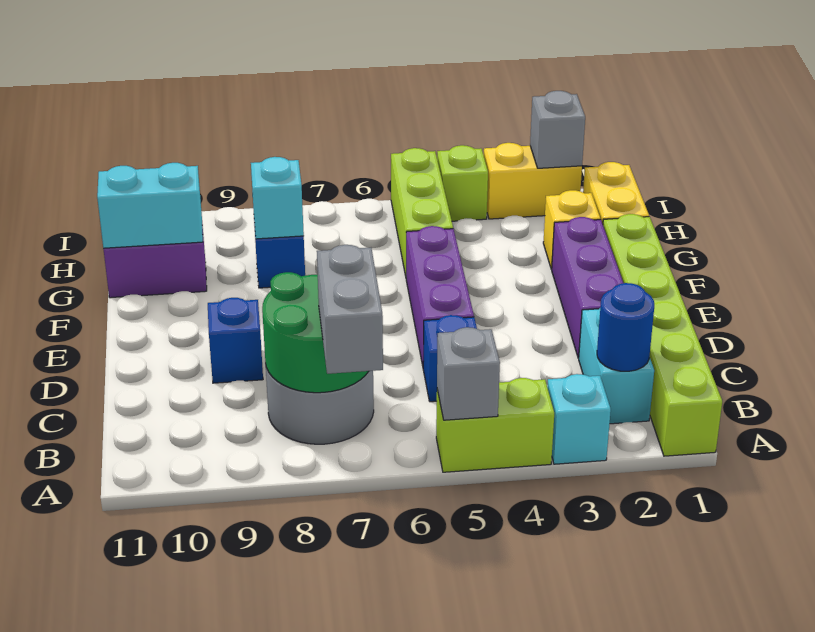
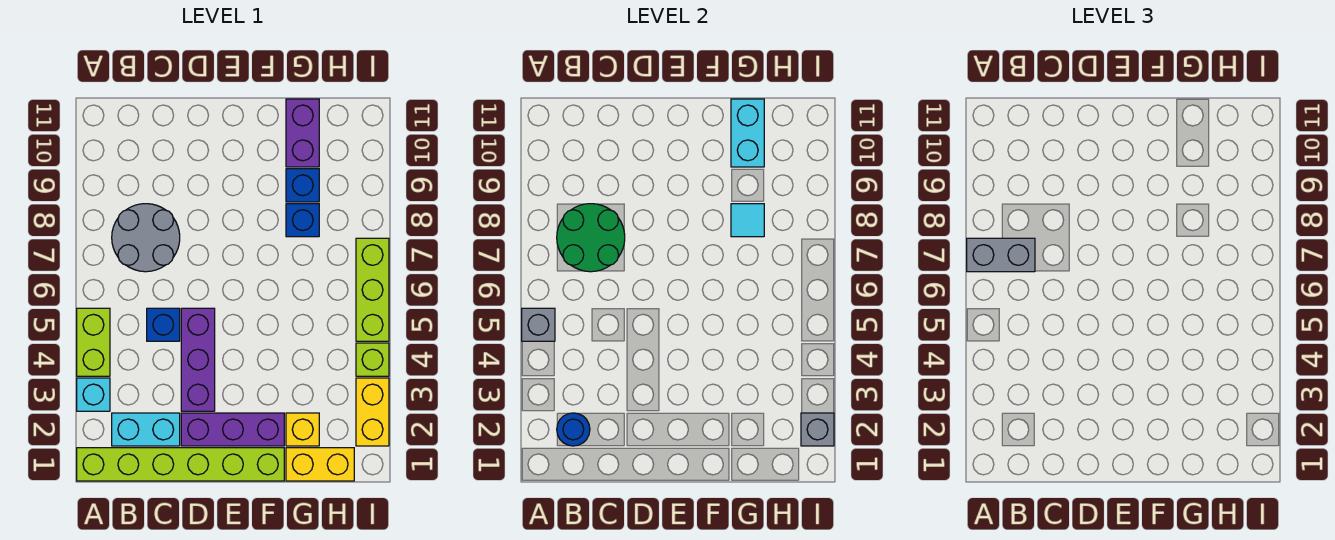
purple 1x3 brick [406,226,474,366] -> purple 1x3 brick turned to [181,308,215,411]
blue 1x1 brick [208,298,263,383] -> blue 1x1 brick moved to [286,169,319,202]
lime 1x3 brick [391,148,453,276] -> lime 1x3 brick turned to [356,238,389,341]
cyan 1x1 brick [251,157,304,239] -> cyan 1x1 tile [731,204,764,237]

